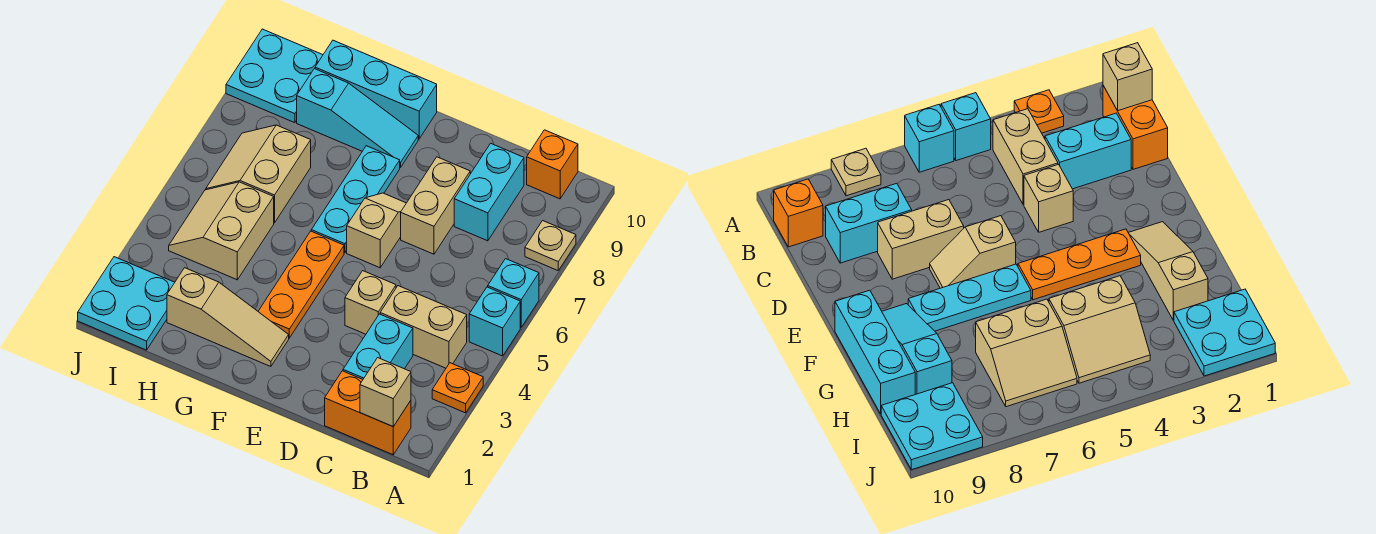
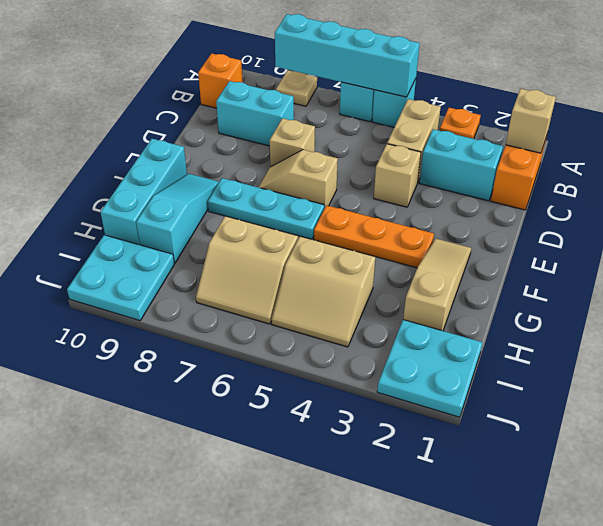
none -> cyan 1x4 brick [275,14,420,97]
tan 1x2 brick [401,157,470,254] -> tan 1x1 brick [270,118,315,167]

